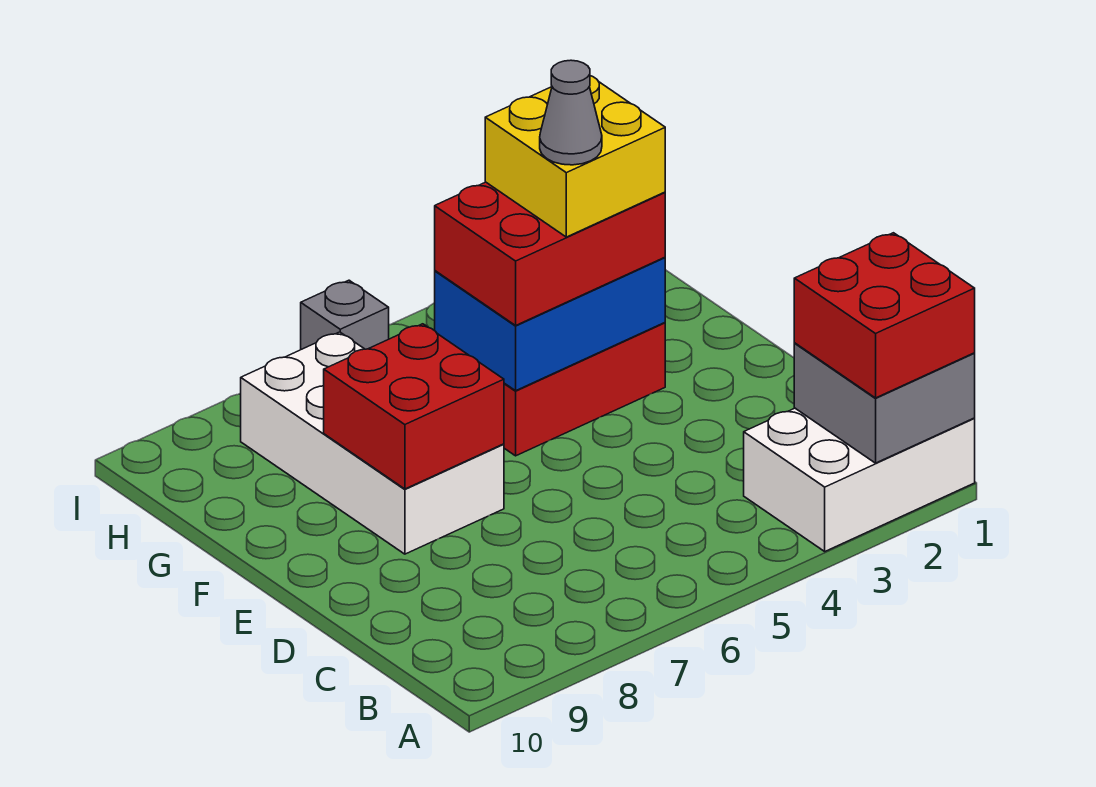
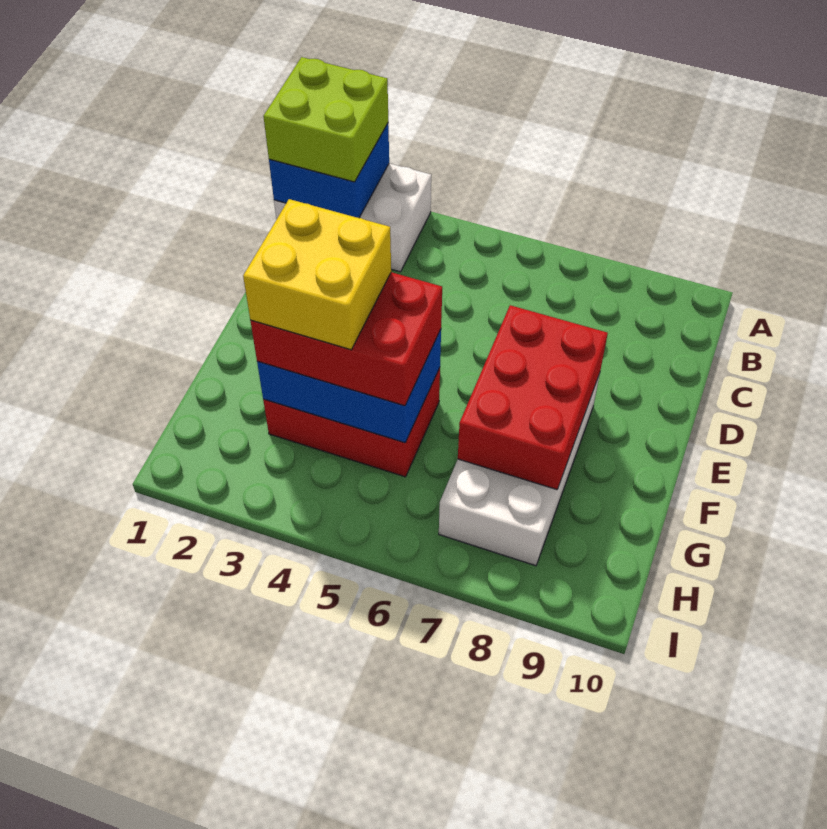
grey 2x2 brick [794,343,975,463] -> blue 2x2 brick [269,124,389,218]
red 2x2 brick [794,233,975,398] -> lime 2x2 brick [263,57,388,182]
red 2x2 brick [324,324,504,489] -> red 2x3 brick [458,305,608,489]
grey 1x1 cone [540,60,602,165] -> none
grey 1x1 brick [301,280,389,349] -> none

